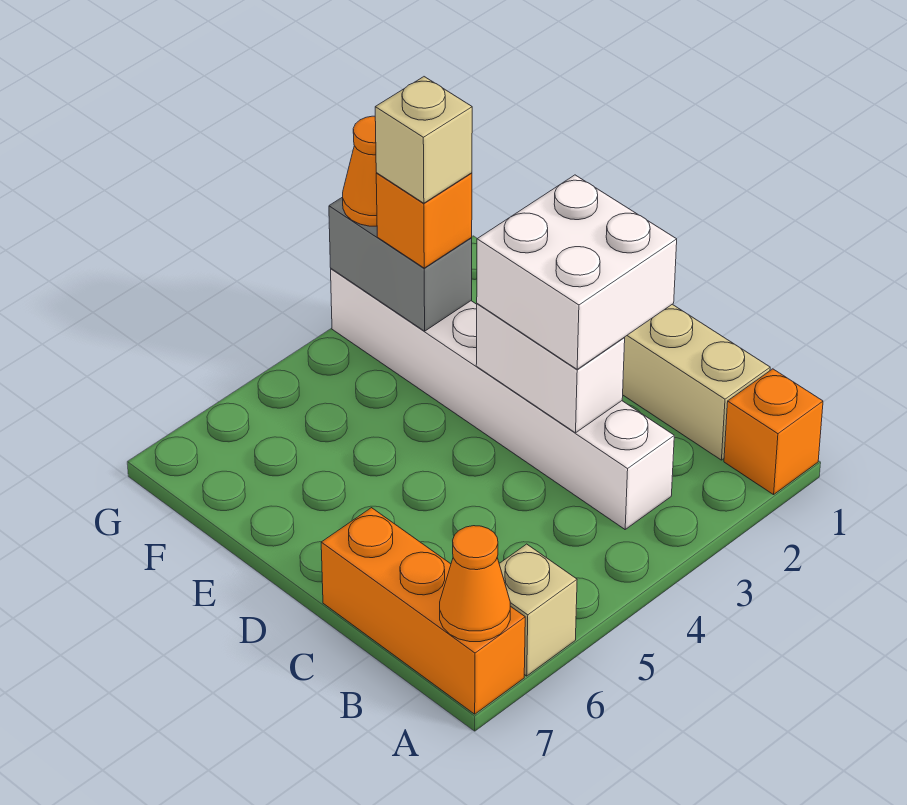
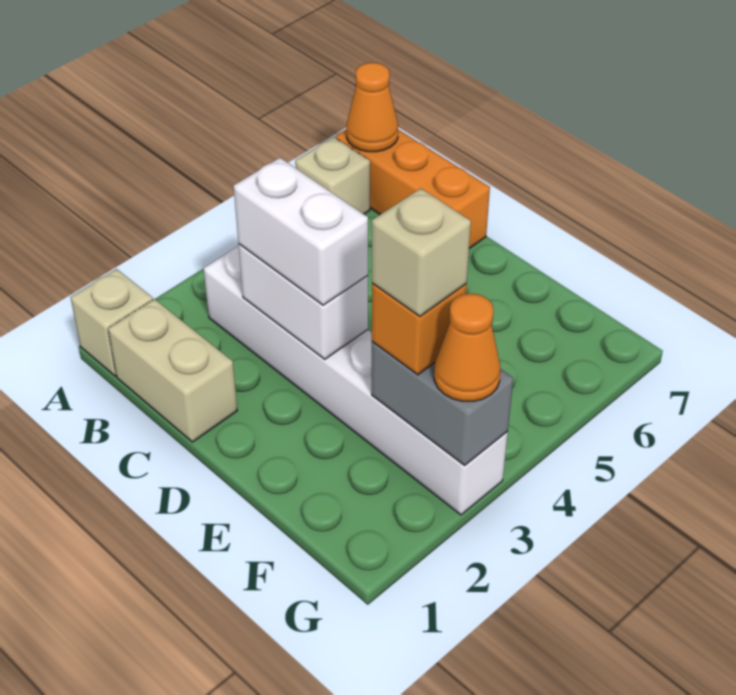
orange 1x1 brick [724,369,823,495] -> tan 1x1 brick [71,269,153,376]
white 2x2 brick [477,175,677,369] -> white 1x2 brick [234,158,368,305]

